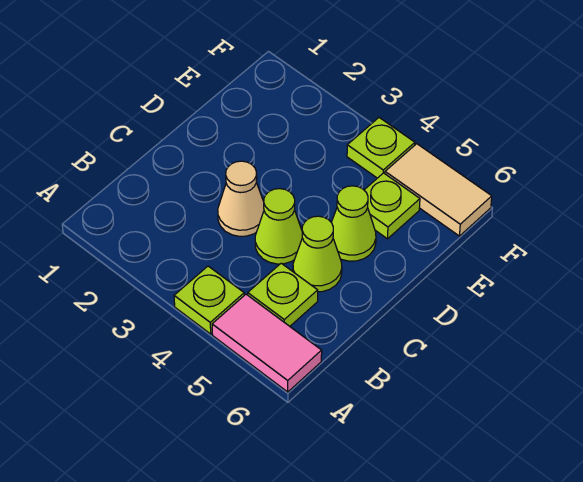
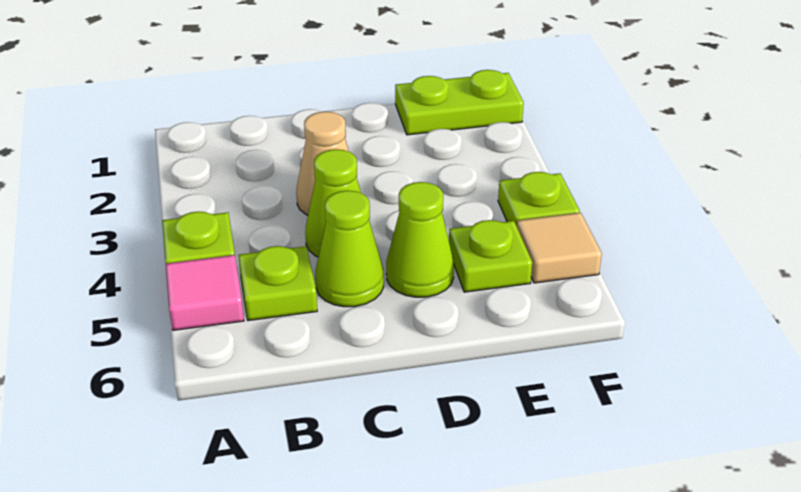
pink 1x2 tile [212,294,322,392] -> pink 1x1 tile [166,255,244,330]
none -> lime 1x2 plate [395,70,524,135]
tan 1x2 tile [385,144,492,236] -> tan 1x1 tile [517,213,602,283]

